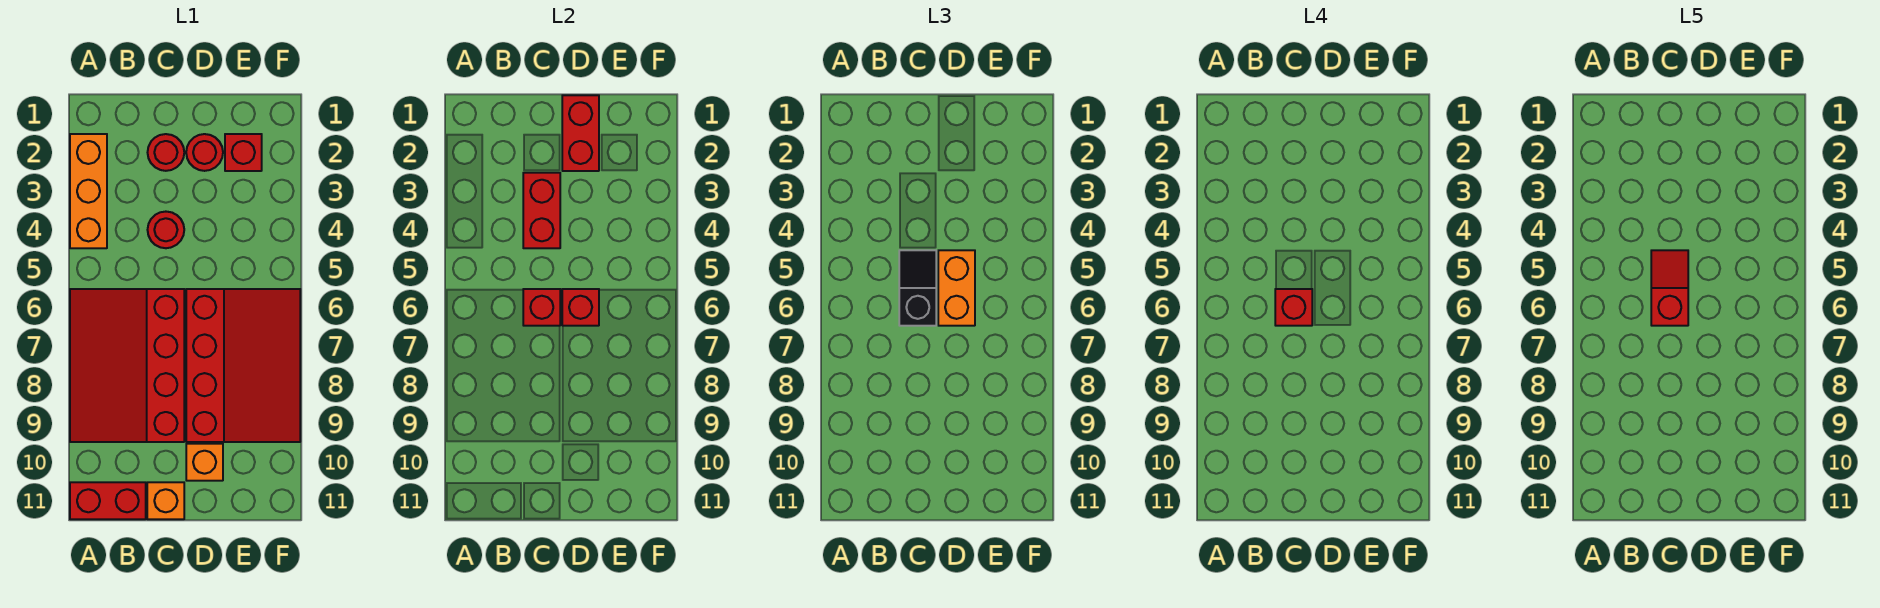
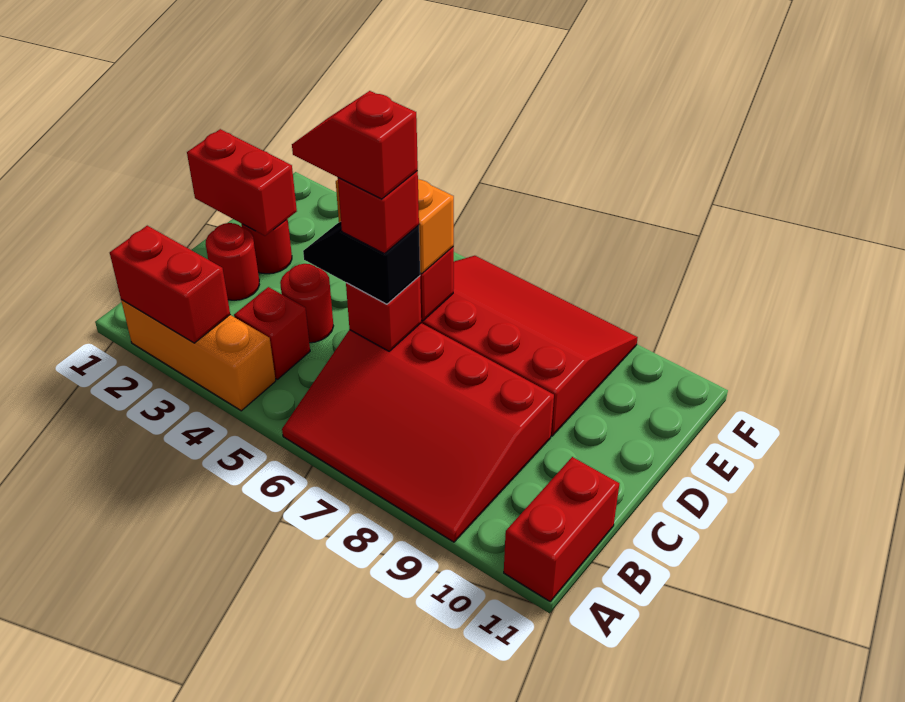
red 1x2 brick [523,173,560,248] -> red 1x2 brick moved to [110,226,230,343]
orange 1x1 brick [147,482,184,519] -> none
orange 1x1 brick [186,444,223,481] -> none
red 1x1 brick [225,134,262,171] -> red 1x1 brick moved to [234,287,310,379]

